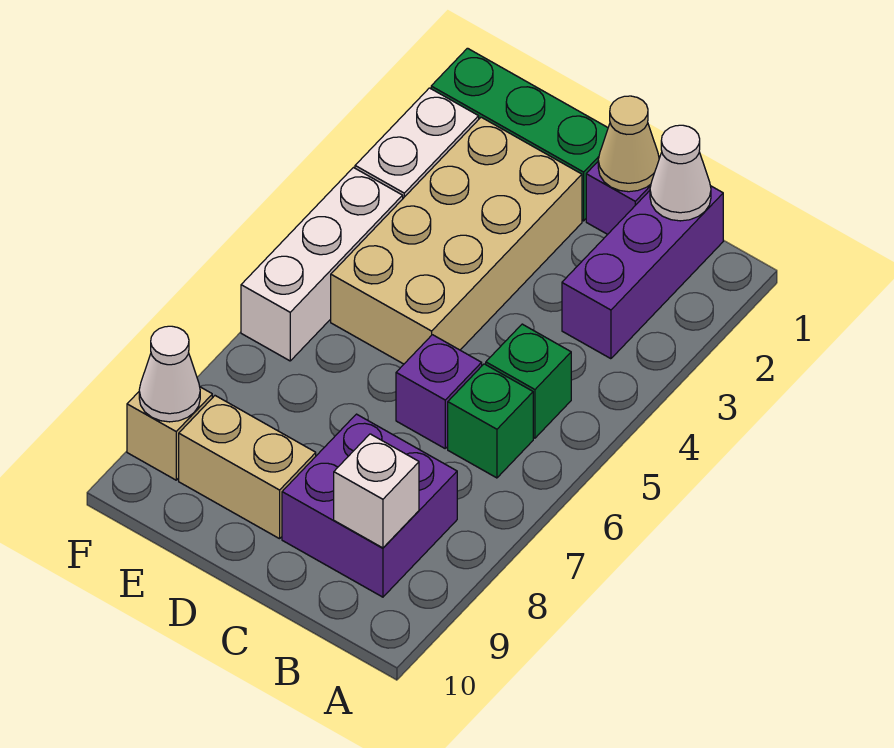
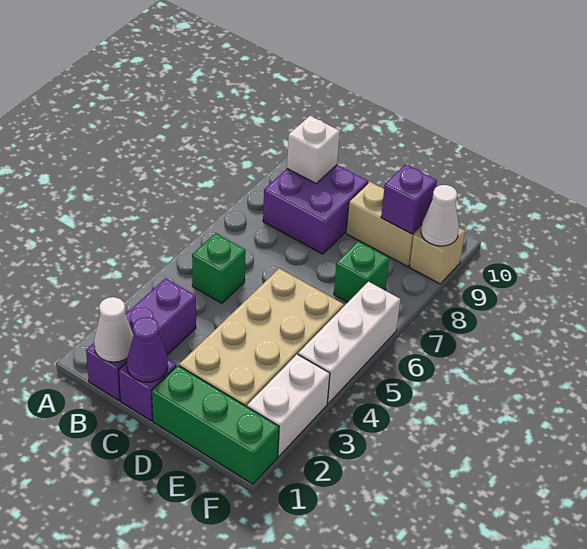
green 1x1 brick [448,364,533,478] -> green 1x1 brick moved to [334,241,389,302]
tan 1x1 cone [598,96,659,192] -> purple 1x1 cone [127,317,168,382]
purple 1x1 brick [396,335,482,448] -> purple 1x1 brick moved to [381,164,437,234]

